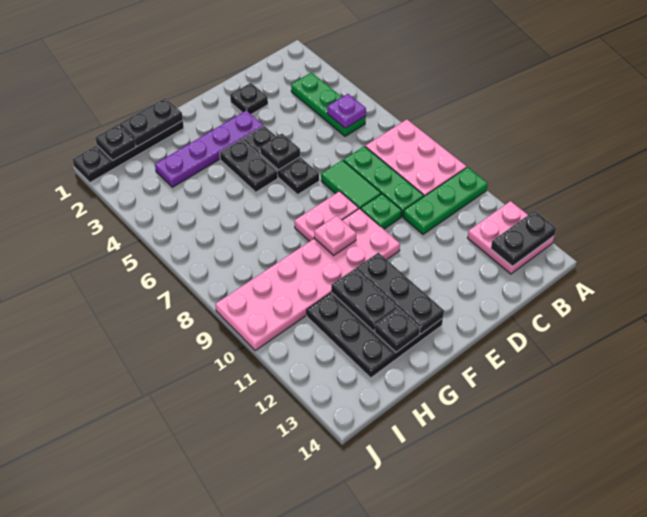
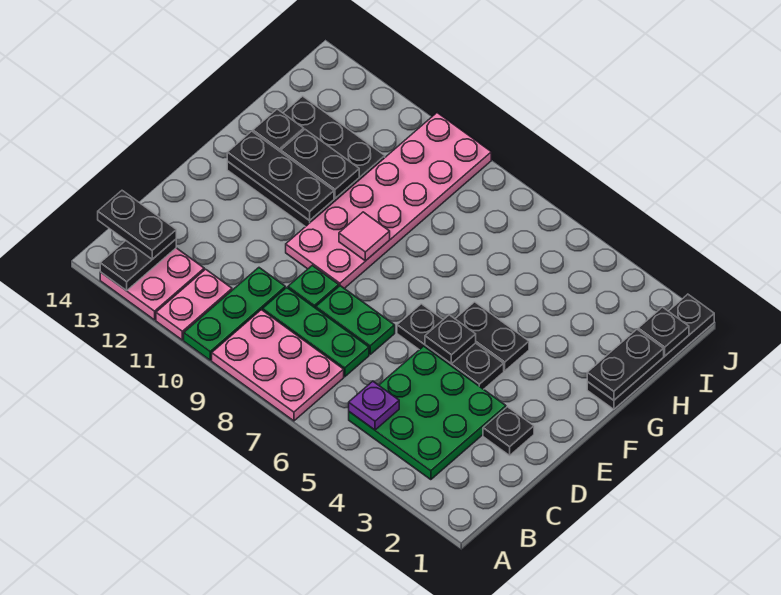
green 1x3 plate [291,72,366,136] -> green 3x3 plate [349,346,506,480]
none -> black 1x2 plate [98,191,176,259]
green 1x2 tile [321,160,381,209] -> green 1x2 plate [316,286,395,354]
purple 1x4 plate [155,110,263,187] -> none
pink 1x2 plate [294,191,359,241] -> pink 1x2 plate moved to [156,269,232,340]
pink 1x1 plate [314,216,356,255] -> pink 1x1 tile [339,212,390,261]

